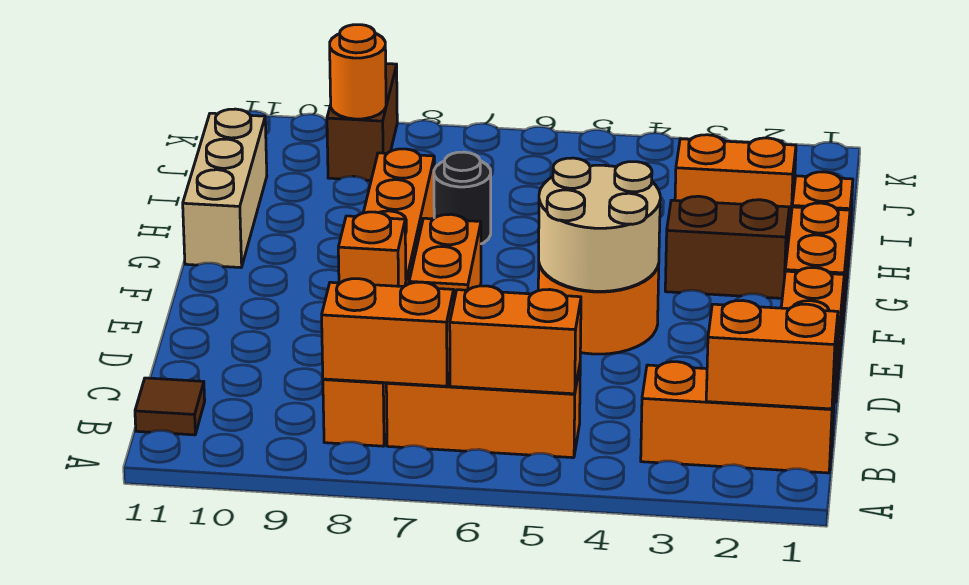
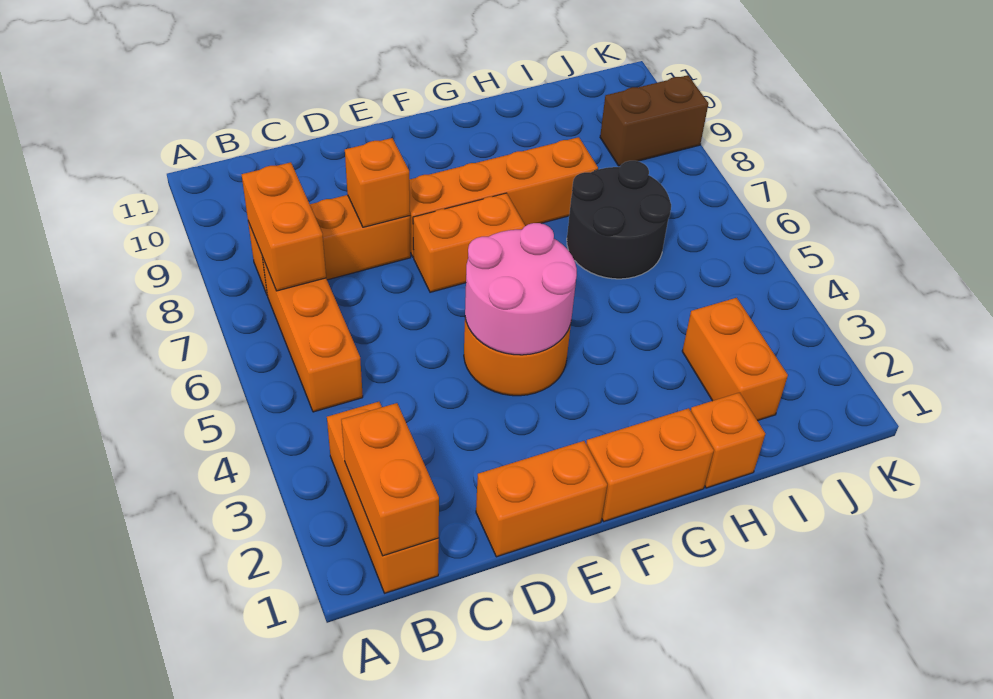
orange 1x2 brick [450,286,581,394] -> none
brown 1x1 tile [135,378,205,435] -> none
tan 2x2 round brick [539,158,660,291] -> pink 2x2 round brick [465,223,577,355]
brown 1x2 brick [665,196,789,298] -> none
tan 1x3 brick [183,109,267,268] -> none
black 1x1 round brick [434,152,491,244] -> black 2x2 round brick [567,161,671,279]
orange 1x1 round brick [330,25,386,119] -> none

